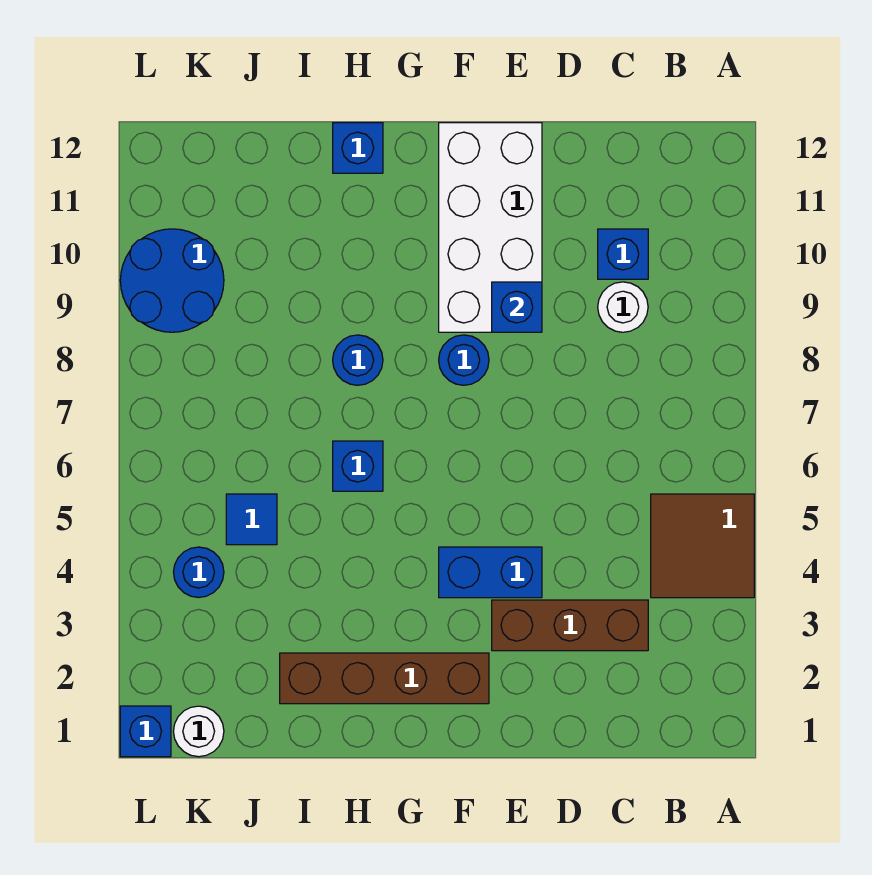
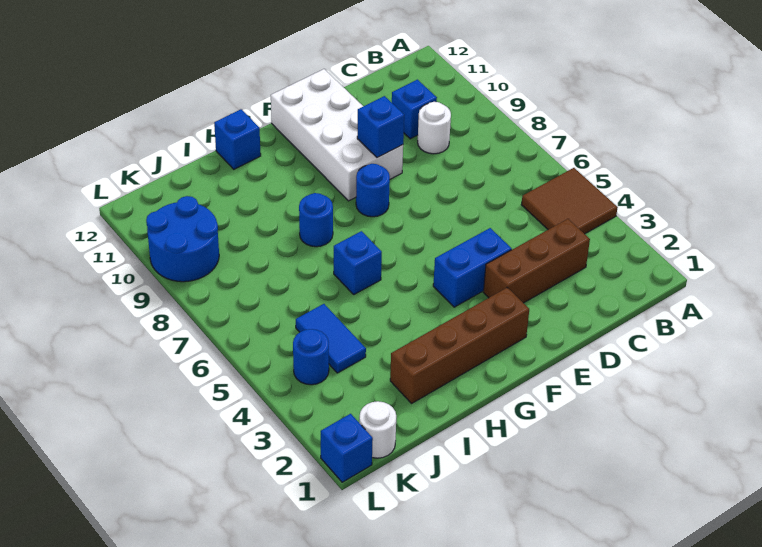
blue 1x1 tile [226,494,277,545] -> blue 1x2 tile [296,304,366,373]

